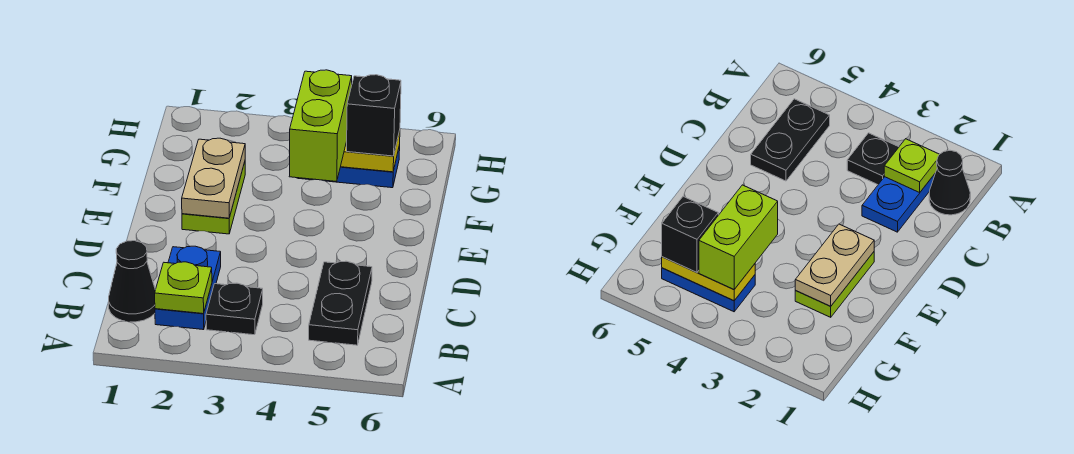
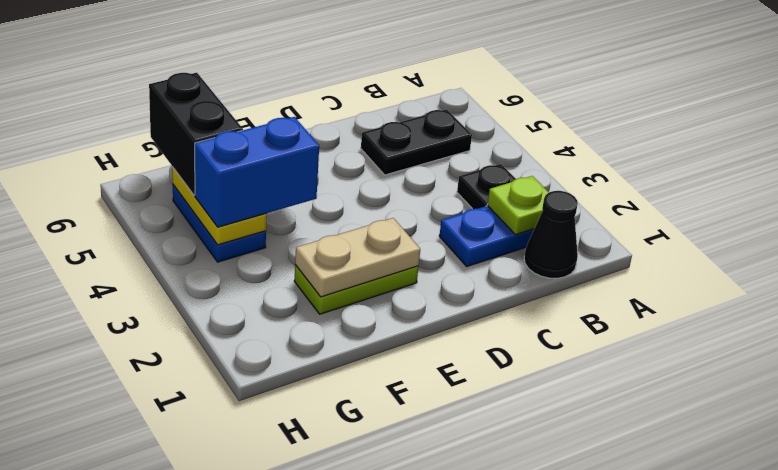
lime 1x2 brick [289,70,352,182] -> blue 1x2 brick [195,117,319,227]
black 1x1 brick [347,75,401,156] -> black 1x2 brick [149,73,243,195]

